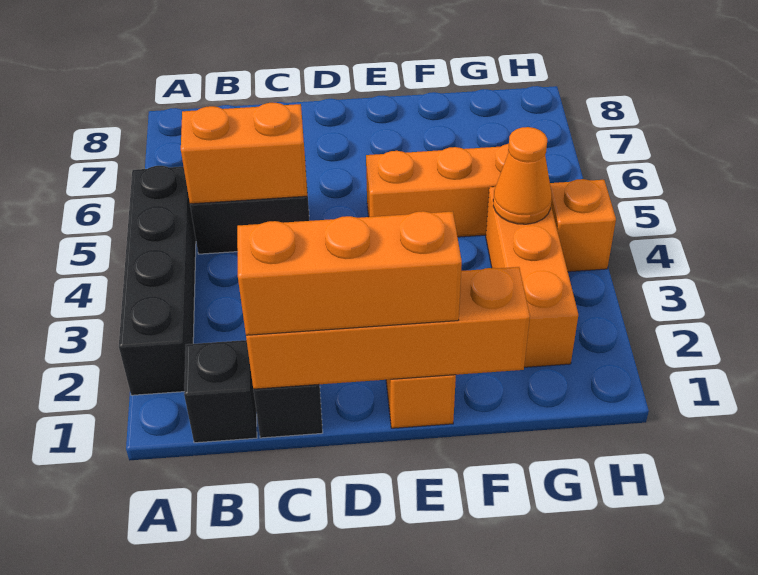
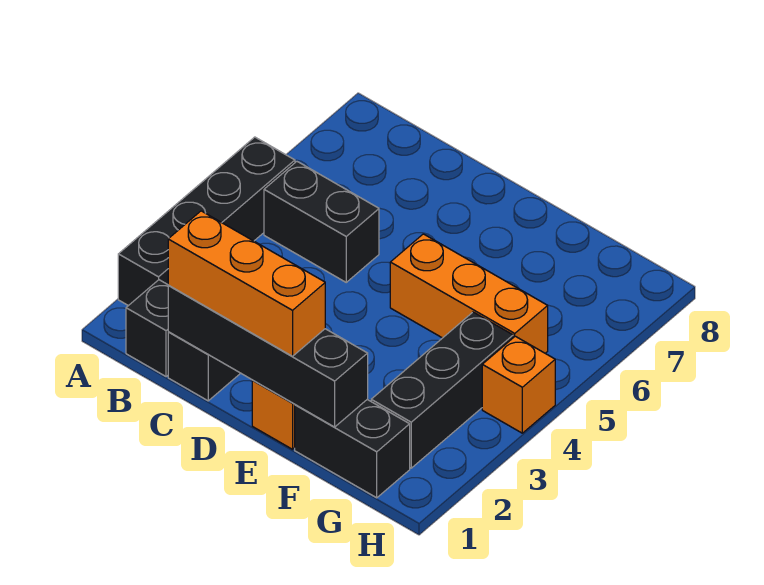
orange 1x2 brick [181,103,307,204] -> none
orange 1x4 brick [246,267,530,389] -> black 1x4 brick [168,286,368,427]
none -> black 1x2 brick [295,399,410,498]
orange 1x3 brick [486,187,578,367] -> black 1x3 brick [371,312,513,468]
orange 1x1 cone [493,127,552,224] -> none

